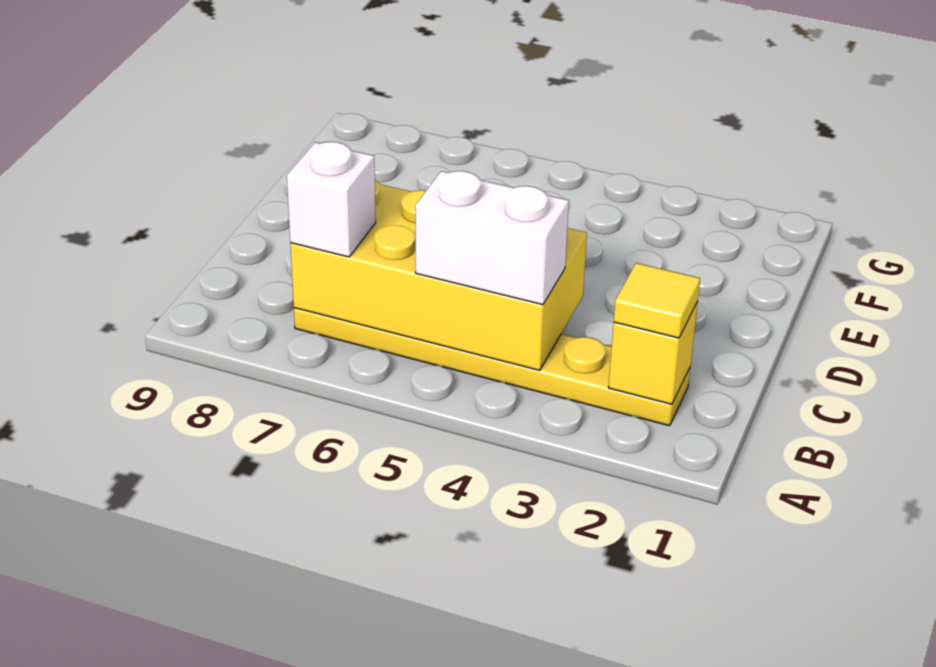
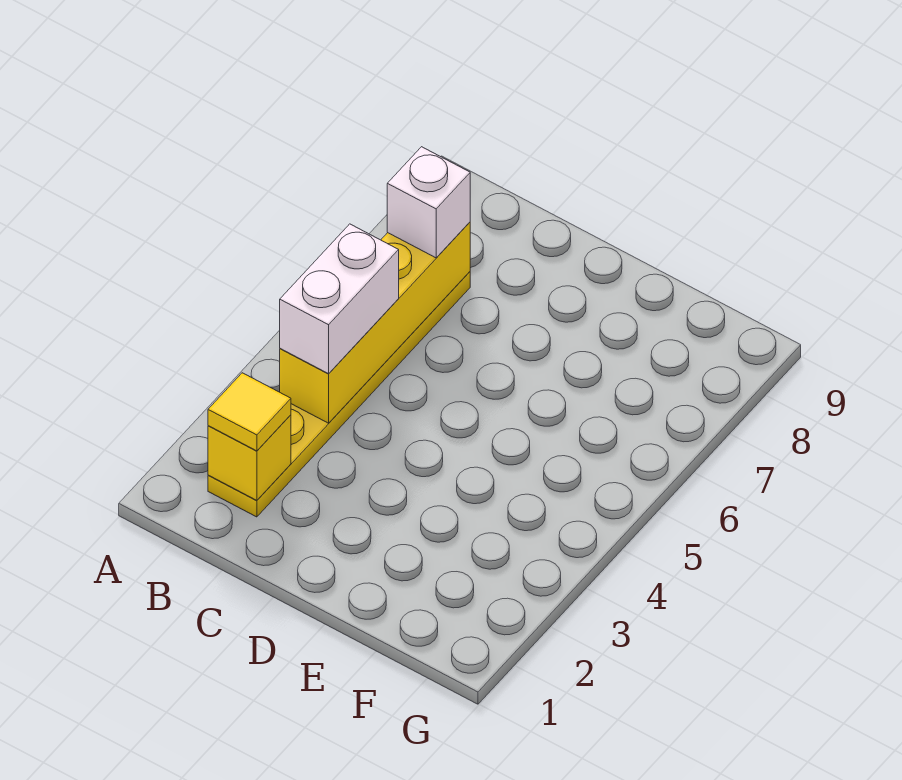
yellow 2x4 brick [290,180,587,370] -> yellow 1x4 brick [280,222,470,423]

